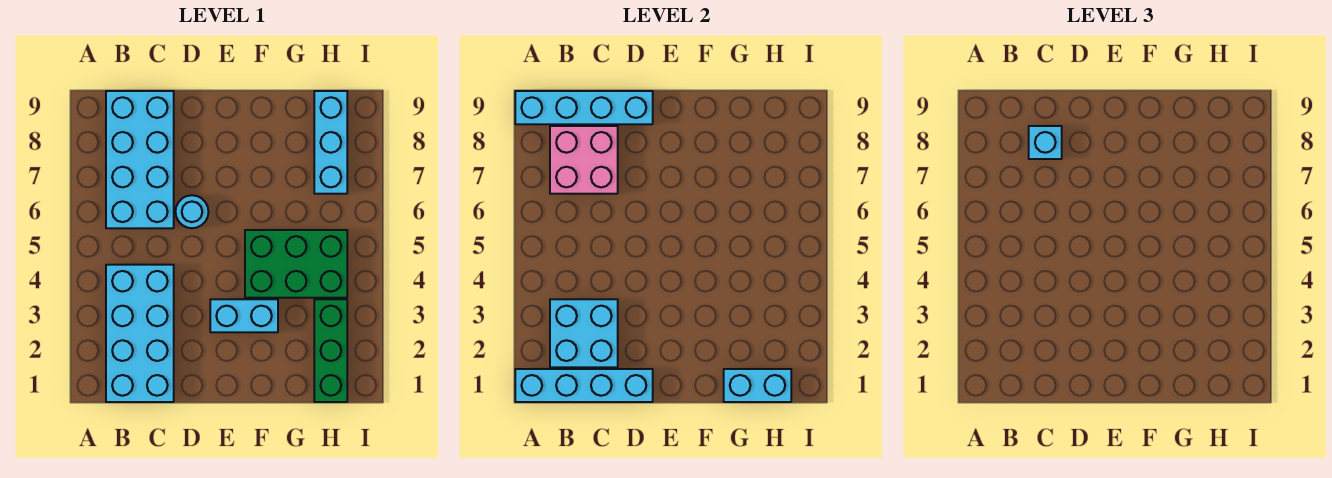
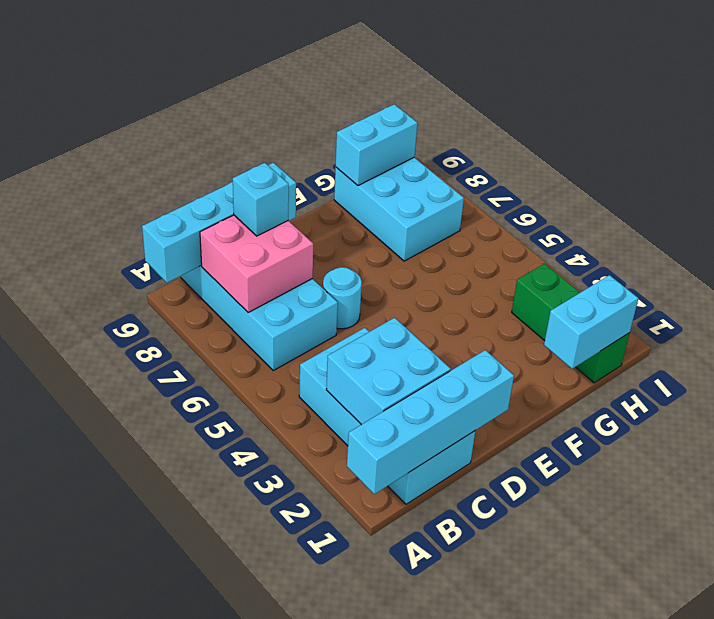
cyan 1x2 brick [210,299,278,332] -> cyan 1x2 brick moved to [336,104,417,186]
green 2x3 brick [245,230,347,298] -> none
cyan 1x3 brick [314,91,347,194] -> cyan 2x3 brick [334,157,464,261]

